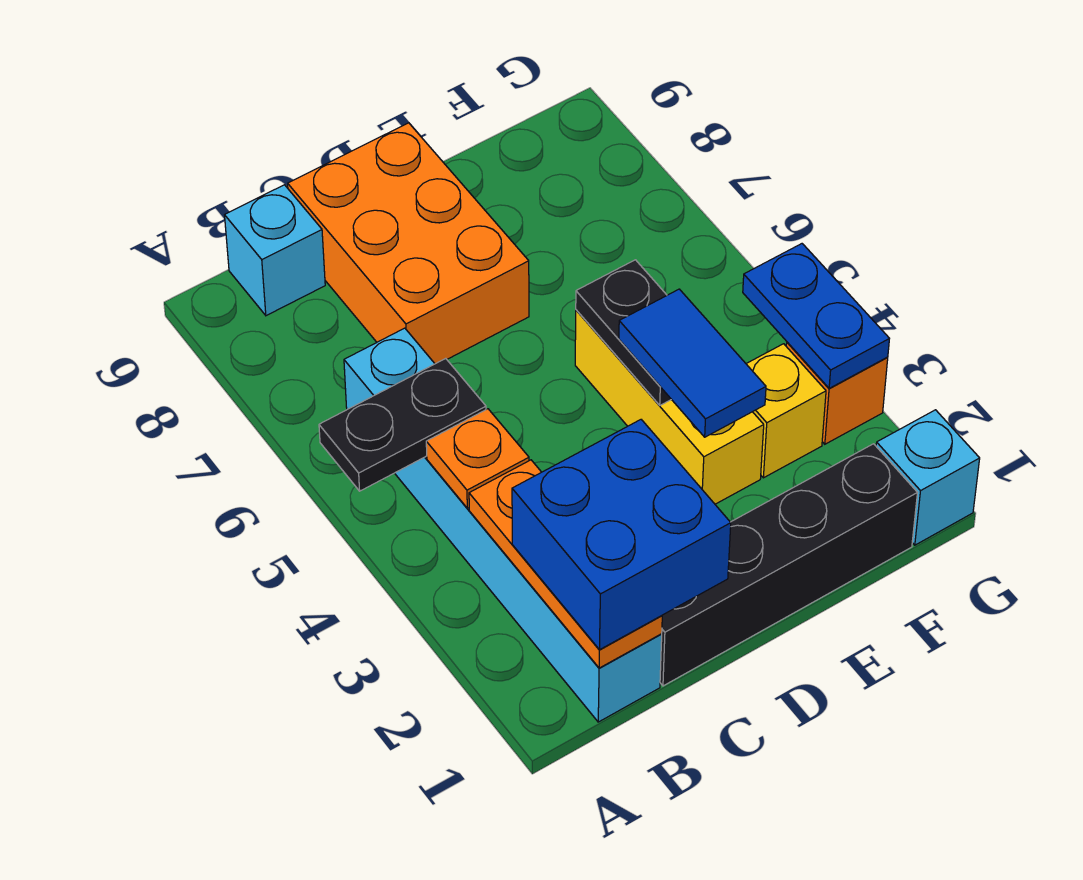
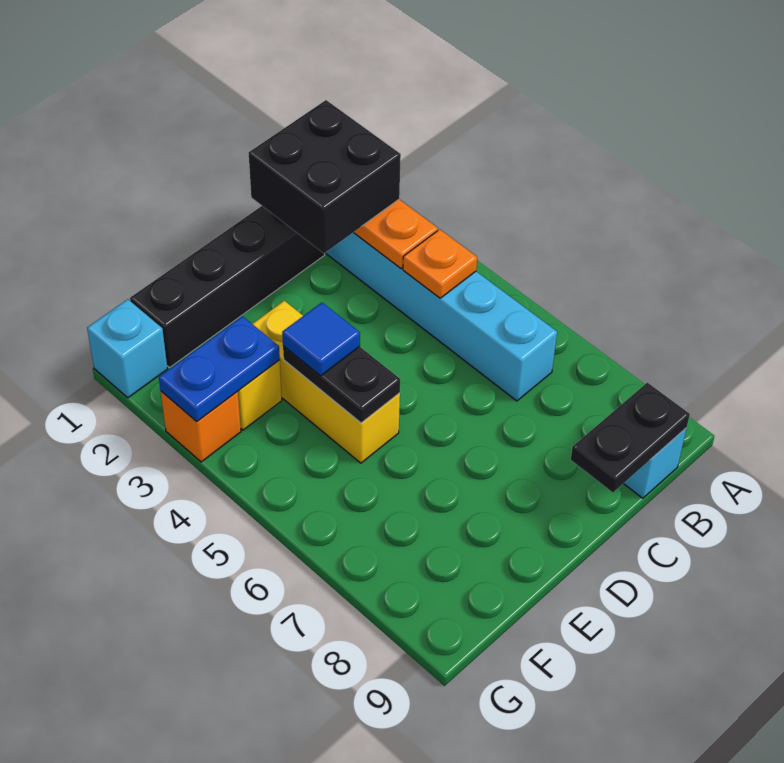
black 1x2 plate [319,358,486,491] -> black 1x2 plate moved to [571,383,690,493]
blue 2x2 brick [512,420,731,650] -> black 2x2 brick [249,100,401,253]
orange 2x3 brick [288,123,529,364] -> none
blue 1x2 tile [619,289,766,437] -> blue 1x1 tile [282,302,360,376]
blue 1x2 plate [743,244,889,388] -> blue 1x2 plate turned to [159,316,280,422]

